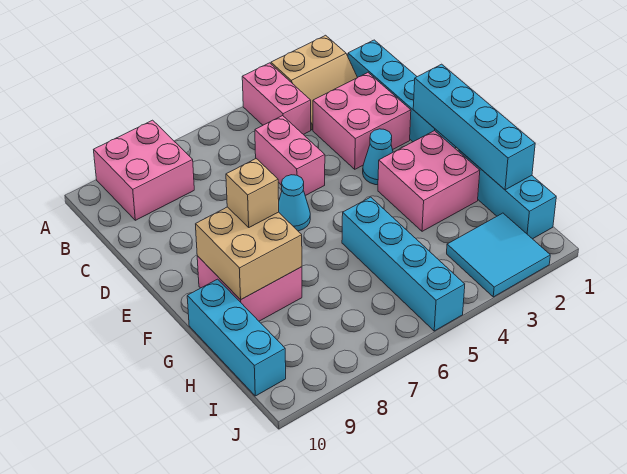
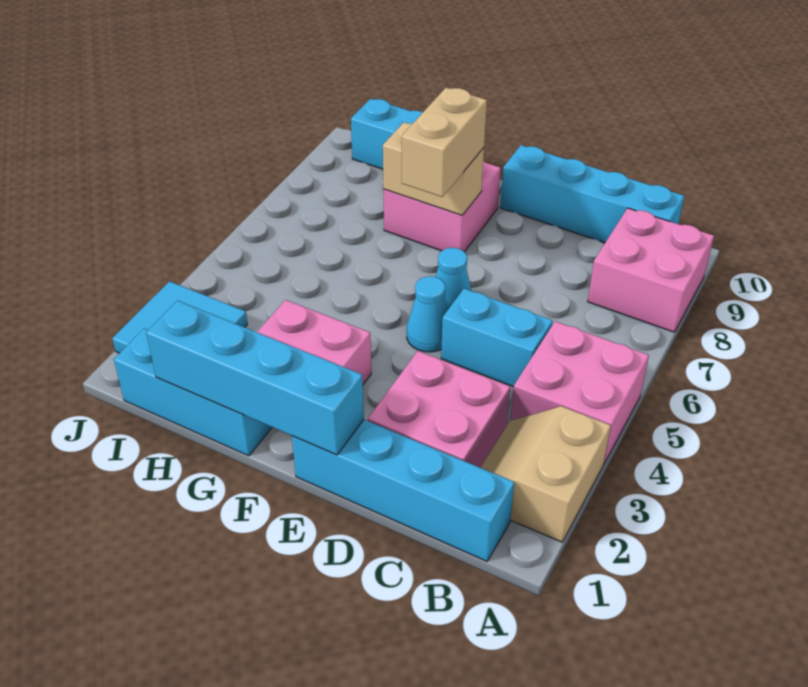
pink 1x2 brick [242,63,311,135] -> pink 2x2 brick [510,321,649,464]
pink 1x2 brick [255,116,325,196] -> cyan 1x2 brick [441,289,553,387]
cyan 1x1 cone [363,129,393,185] -> cyan 1x1 cone moved to [407,276,448,352]
tan 2x2 brick [196,207,302,300] -> tan 1x2 brick [383,122,484,215]
tan 1x1 brick [226,159,279,227] -> tan 1x2 brick [402,88,487,197]
cyan 1x4 brick [342,197,465,331] -> cyan 1x4 brick moved to [500,145,684,243]

